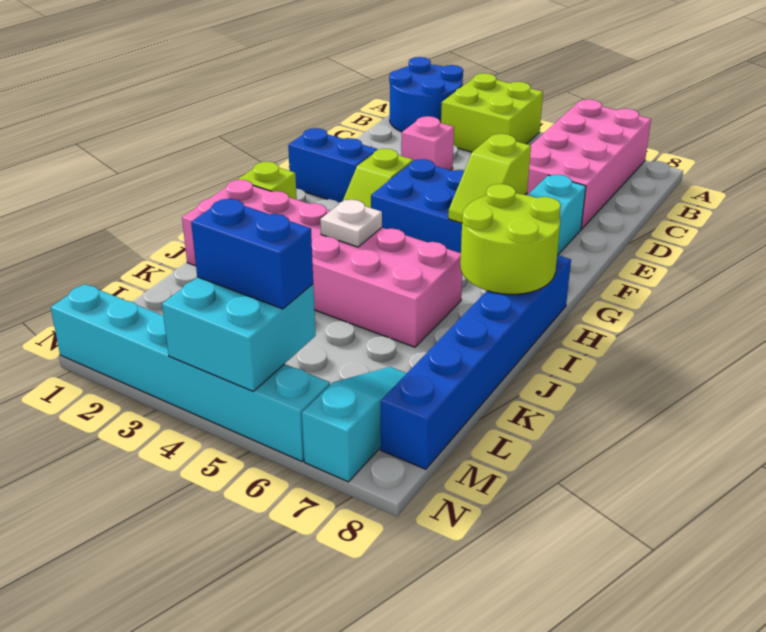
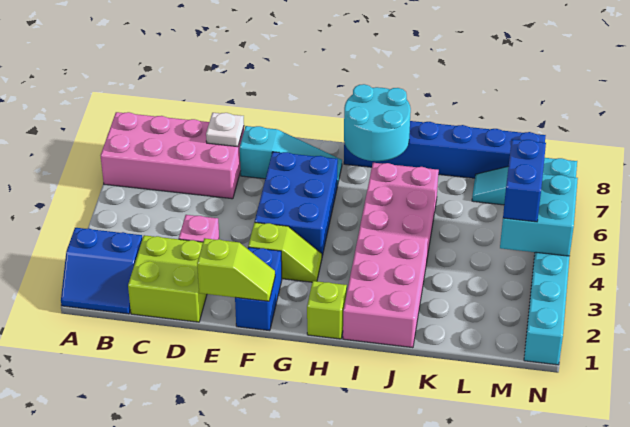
blue 2x2 round brick [389,57,463,132] -> blue 2x2 slope [61,228,142,314]
lime 2x2 brick [441,73,543,152] -> lime 2x2 brick moved to [128,235,207,322]
lime 1x2 slope [448,134,531,223] -> lime 1x2 slope moved to [197,238,275,301]
lime 2x2 round brick [460,184,561,294] -> cyan 2x2 round brick [344,84,411,161]
white 1x1 plate [320,200,382,247] -> white 1x1 plate moved to [206,113,244,147]

